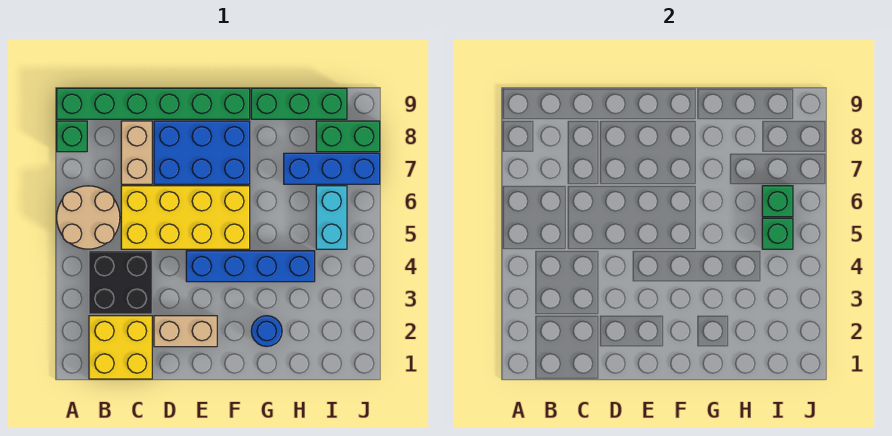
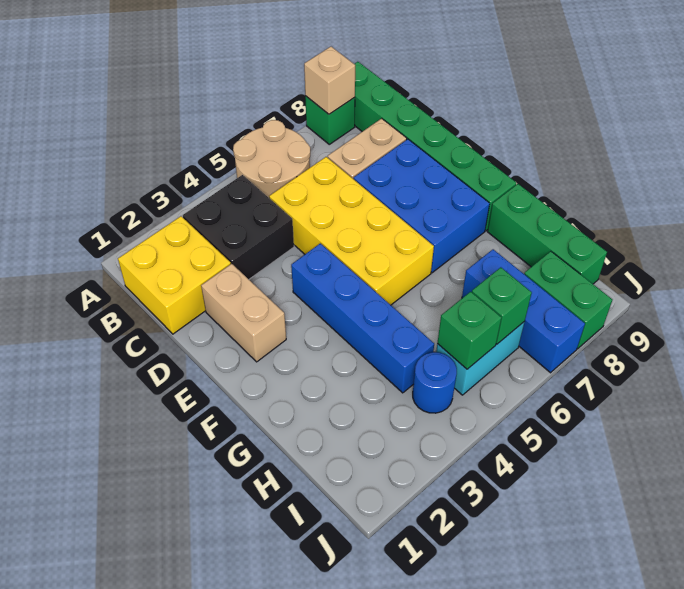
none -> tan 1x1 brick [304,47,355,114]
blue 1x1 round brick [251,316,282,347] -> blue 1x1 round brick moved to [413,352,457,413]

